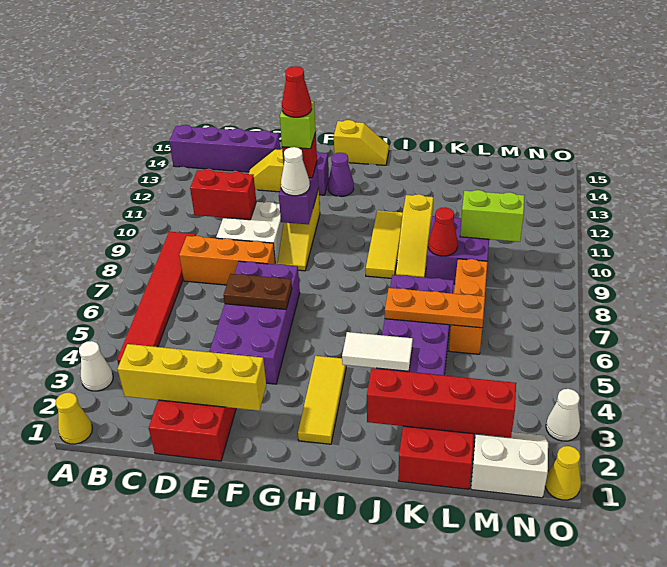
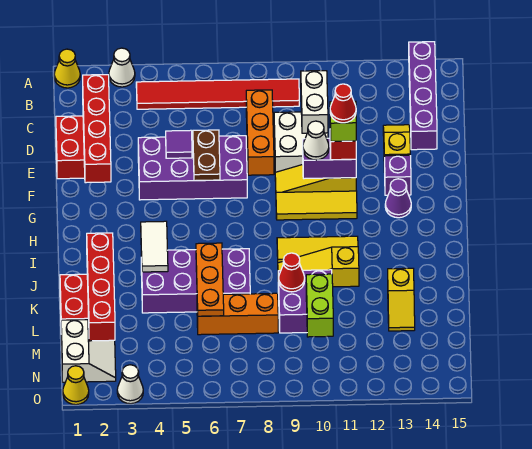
yellow 1x4 brick [117,344,266,411] -> red 1x4 brick [83,74,111,183]
red 1x2 brick [190,170,256,220] -> white 1x2 brick [301,71,328,133]
none -> purple 1x1 tile [166,130,192,158]
yellow 1x2 slope [334,120,389,165] -> yellow 1x2 slope moved to [388,268,415,331]
yellow 1x3 tile [298,356,346,444] -> yellow 1x3 tile moved to [276,191,357,220]

